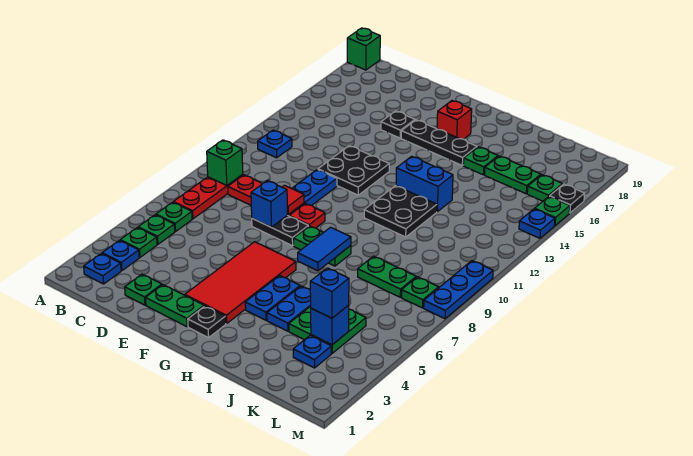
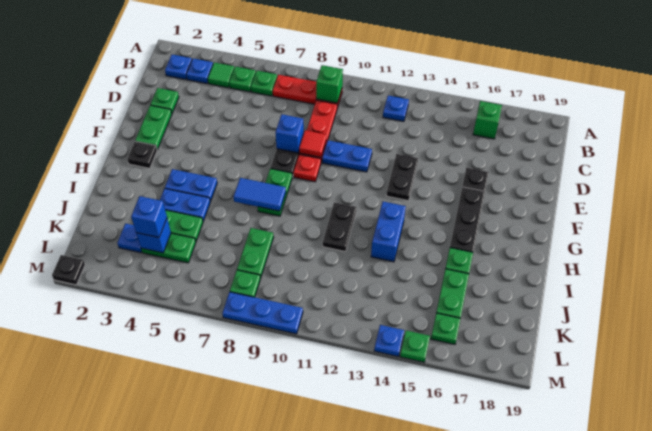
green 1x1 brick [347,28,380,70] -> green 1x1 brick moved to [473,101,502,139]
green 1x1 plate [120,228,157,257] -> green 1x1 tile [208,62,234,88]
black 2x2 plate [318,146,389,195] -> black 1x2 plate [386,154,418,201]
red 2x4 tile [185,242,296,324] -> none
red 1x1 brick [437,101,472,139] -> none
black 2x2 plate [364,186,437,237] -> black 1x2 plate [323,202,357,251]
black 1x1 plate [550,184,585,213] -> black 1x1 plate moved to [52,255,85,285]

